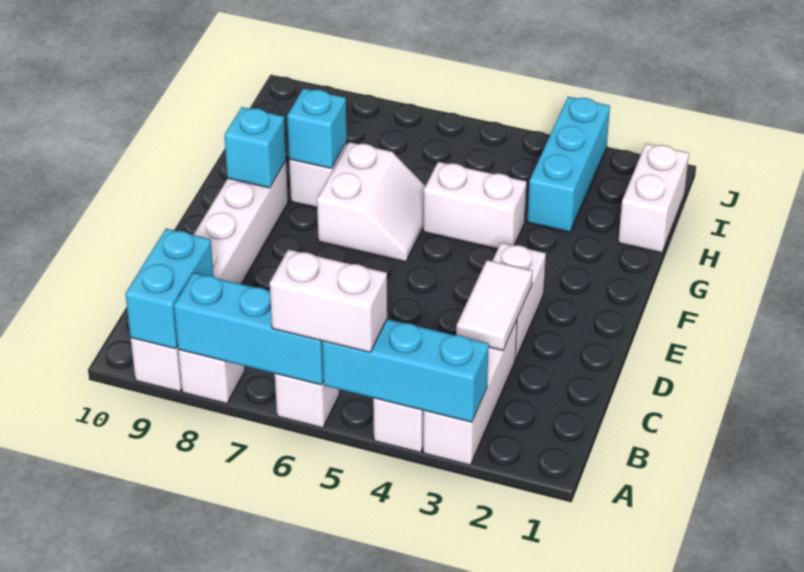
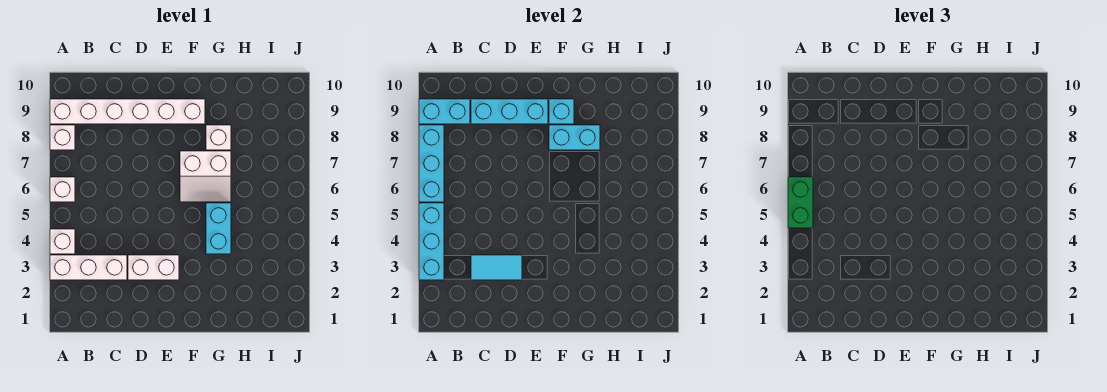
white 1x2 brick [270,250,387,352] -> green 1x2 brick [788,177,813,228]
white 1x2 tile [456,260,533,350] -> cyan 1x2 tile [471,255,522,280]
white 1x2 brick [423,162,527,249] -> cyan 1x2 brick [206,203,231,254]
cyan 1x1 brick [287,88,347,168] -> cyan 1x2 brick [549,125,600,150]
white 1x2 brick [618,144,689,253] -> none
cyan 1x3 brick [527,97,610,232] -> cyan 1x3 brick moved to [471,99,548,124]

